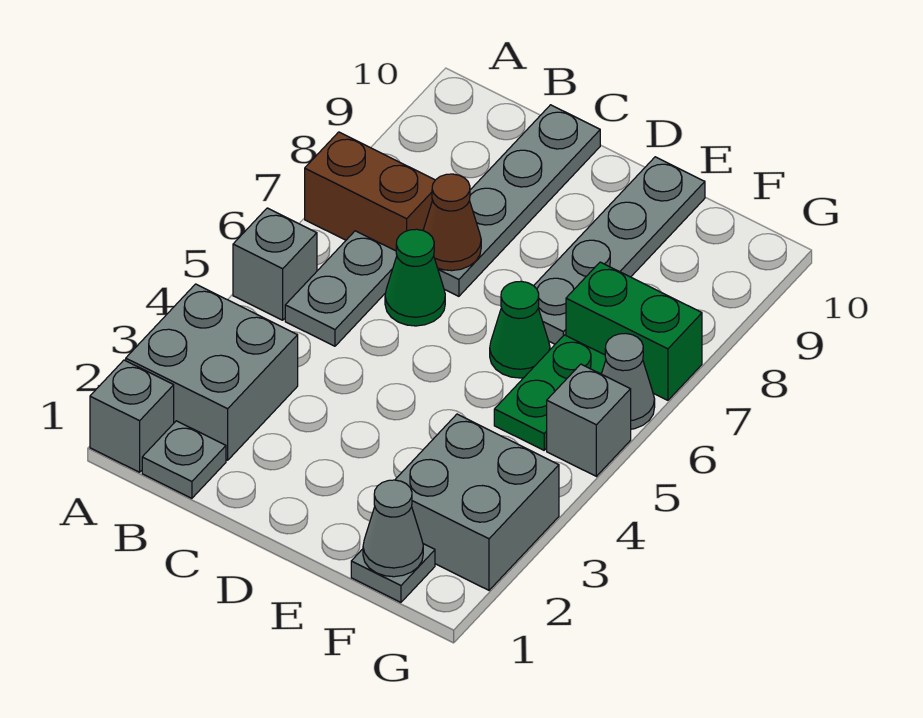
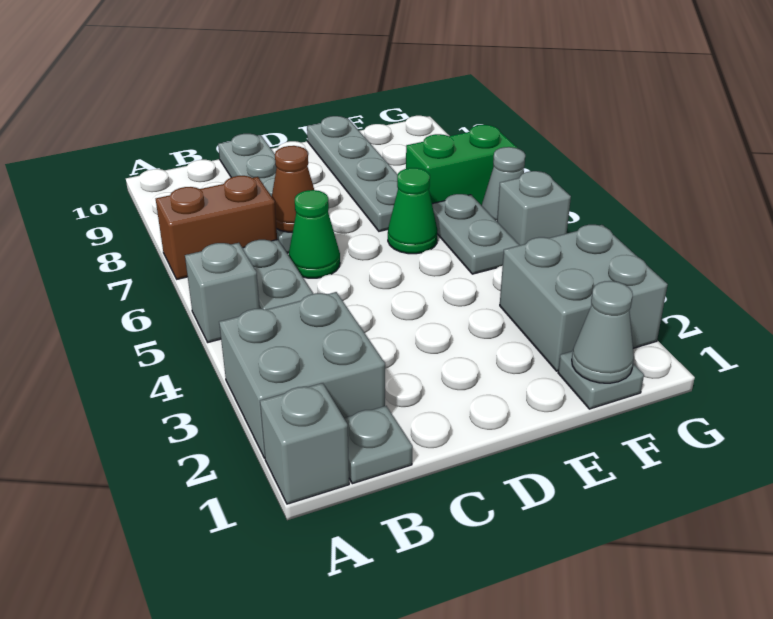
green 1x2 plate [494,335,606,450] -> grey 1x2 plate [432,194,519,274]

